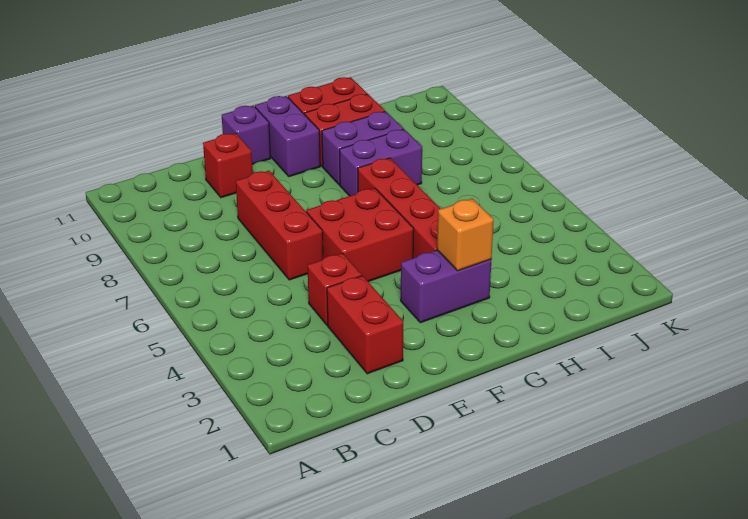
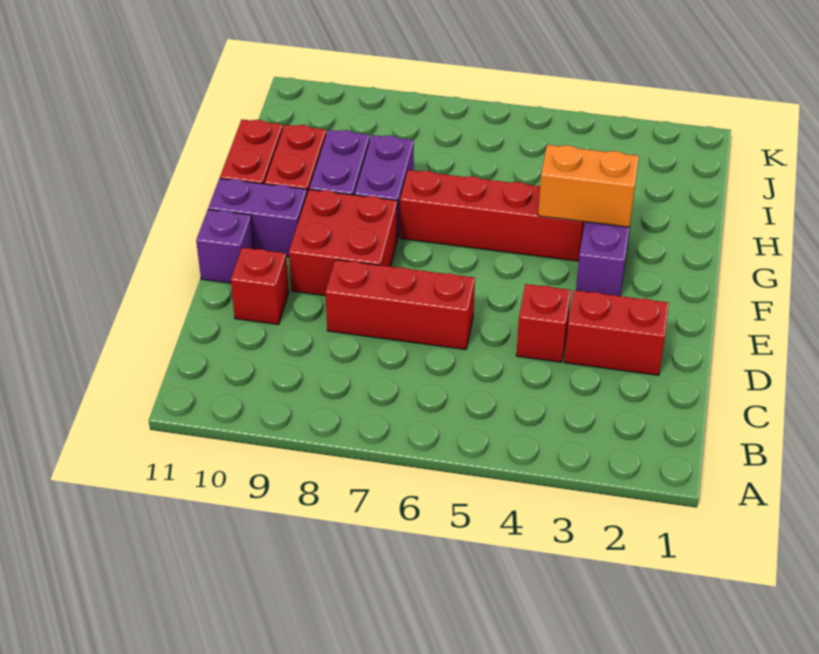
red 2x2 brick [306,188,414,282] -> red 2x2 brick moved to [289,190,398,296]
orange 1x1 brick [437,199,494,271] -> orange 1x2 brick [538,145,639,227]

